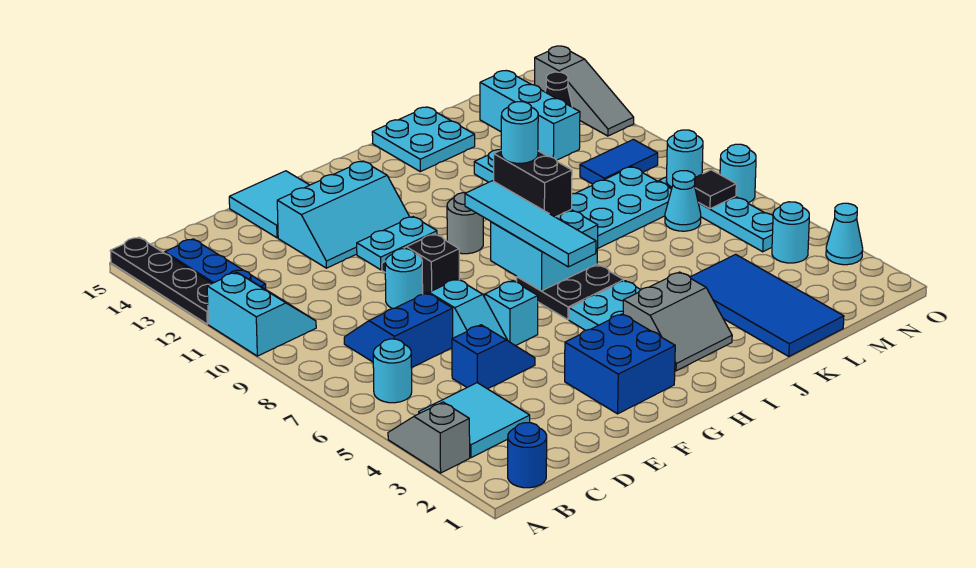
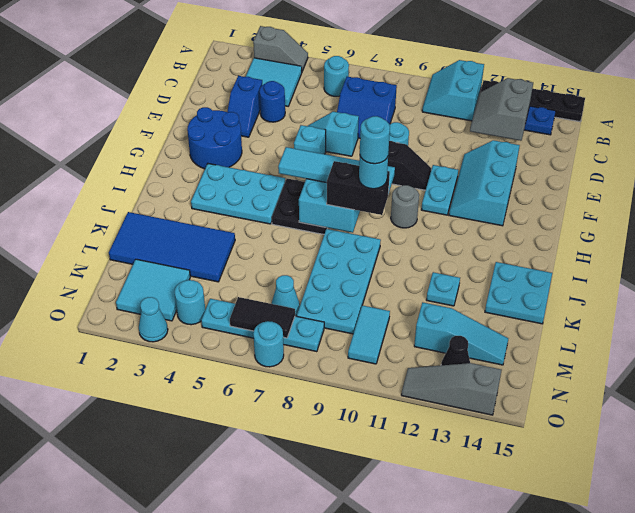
cyan 2x2 slope [207,272,316,356] -> cyan 2x2 slope turned to [422,60,484,121]
blue 1x1 round brick [508,423,547,488] -> blue 1x1 round brick moved to [259,81,285,122]
blue 2x2 slope [344,293,453,368] -> blue 2x2 slope turned to [337,77,397,138]
blue 1x2 slope [452,325,535,389] -> blue 1x2 slope moved to [227,76,262,137]
cyan 2x2 tile [229,171,309,238] -> cyan 2x2 tile moved to [116,259,190,321]
blue 2x2 brick [565,314,675,414] -> blue 2x2 round brick [187,107,242,169]
grey 2x2 slope [623,272,732,371] -> grey 2x2 slope moved to [470,78,533,141]
blue 1x2 tile [580,139,658,184] -> cyan 1x2 tile [348,305,390,364]
cyan 1x3 brick [480,71,580,160] -> cyan 1x3 slope [414,302,508,365]
black 1x1 tile [695,170,736,209] -> black 1x2 tile [230,297,295,338]
cyan 1x1 round brick [666,130,703,187] -> cyan 1x1 round brick moved to [360,116,390,164]

